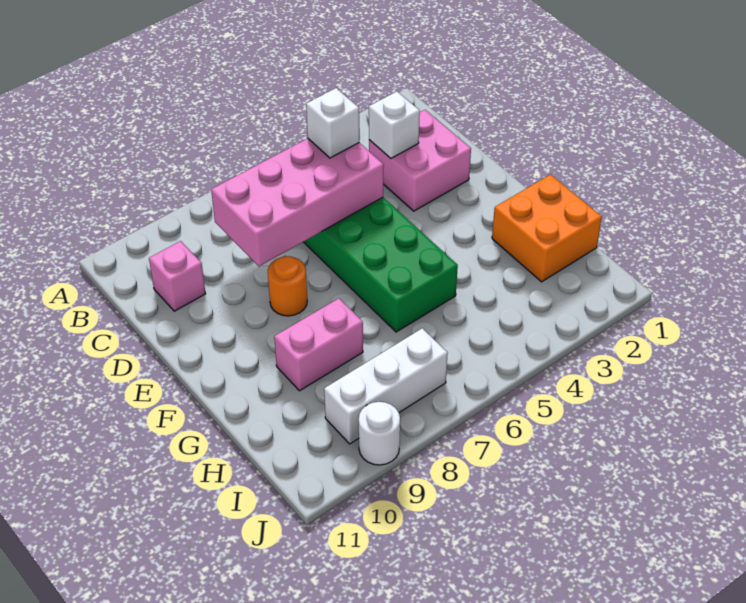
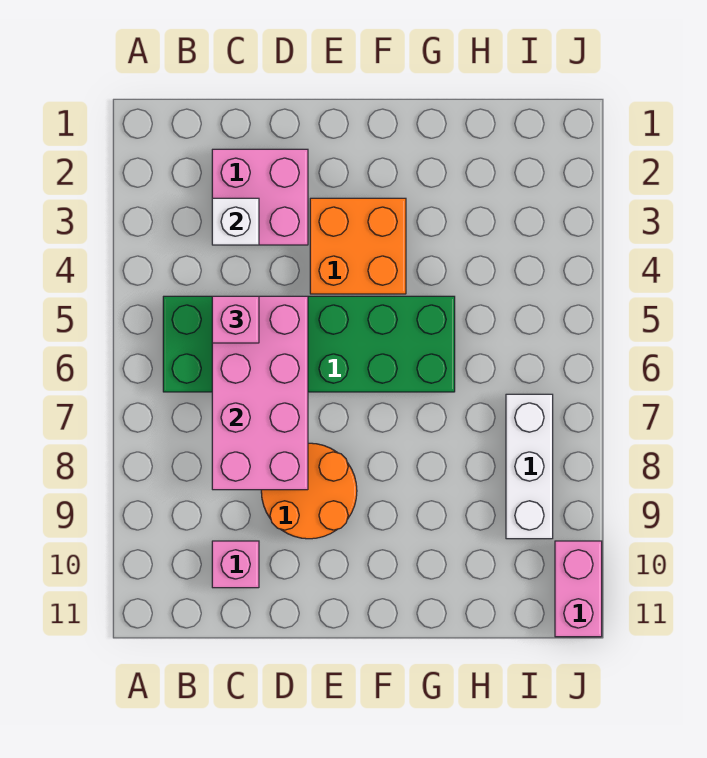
white 1x1 brick [306,88,359,158] -> pink 1x1 brick [212,296,259,343]
orange 1x1 round brick [268,256,307,316] -> orange 2x2 round brick [261,443,357,539]
orange 2x2 brick [492,175,602,282] -> orange 2x2 brick moved to [310,198,406,294]
pink 1x2 brick [274,298,363,391] -> pink 1x2 brick moved to [555,541,602,637]
white 1x1 round brick [359,402,400,465] -> none

